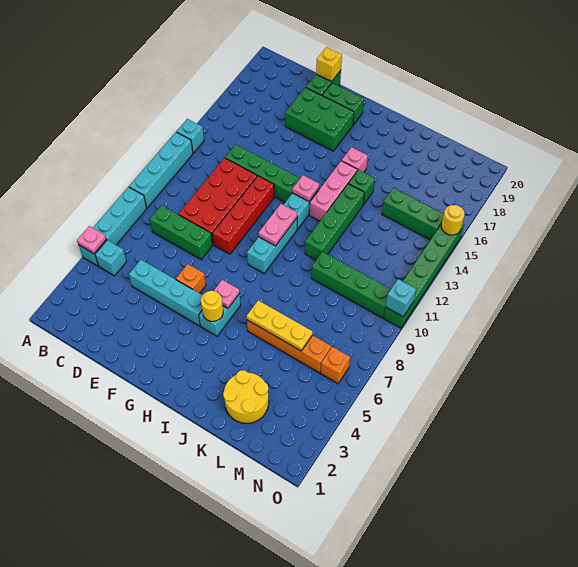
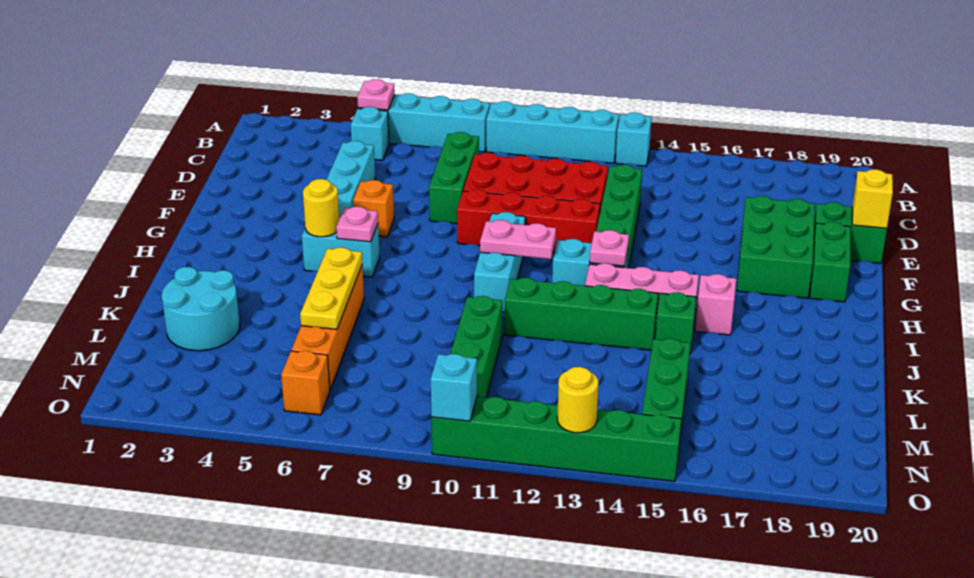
cyan 1x3 brick [247,218,297,273] -> cyan 1x3 brick turned to [474,212,525,312]
yellow 2x2 round brick [223,370,269,423] -> cyan 2x2 round brick [162,267,240,351]
yellow 1x1 round brick [441,205,465,235] -> yellow 1x1 round brick moved to [557,367,598,433]

